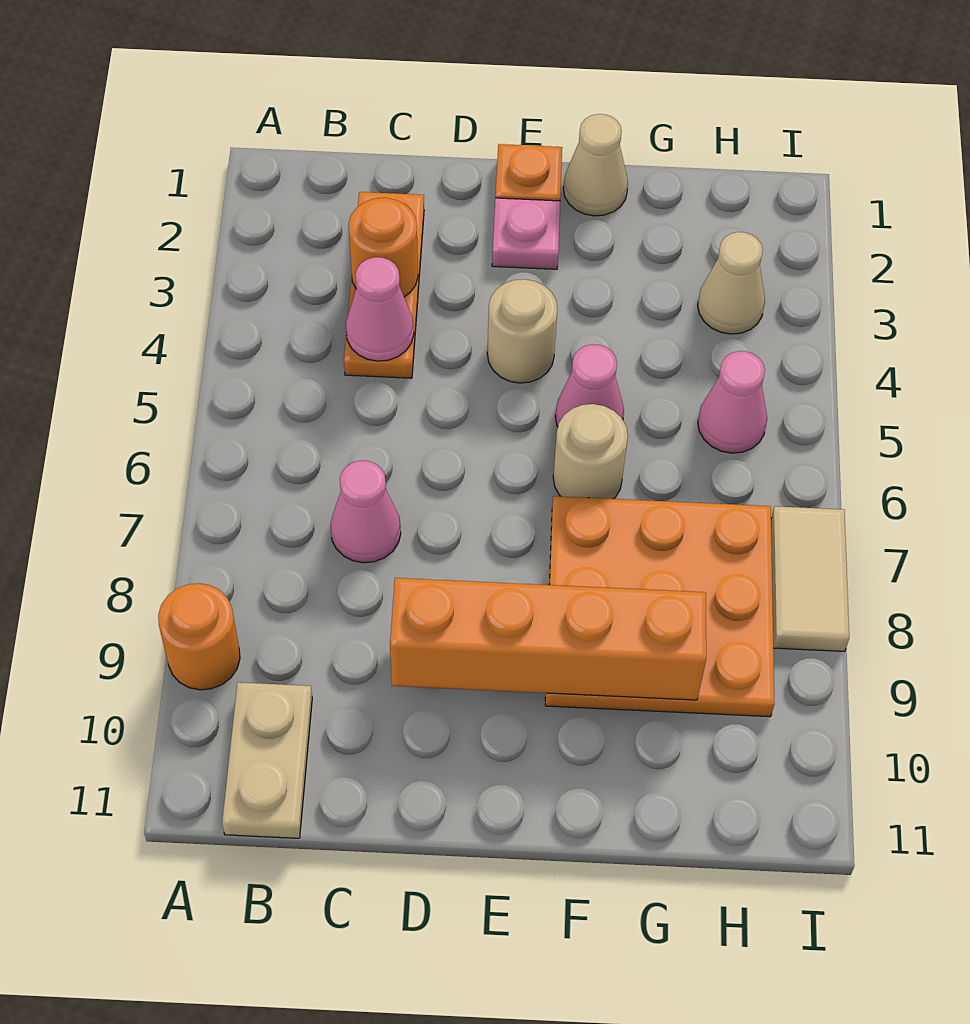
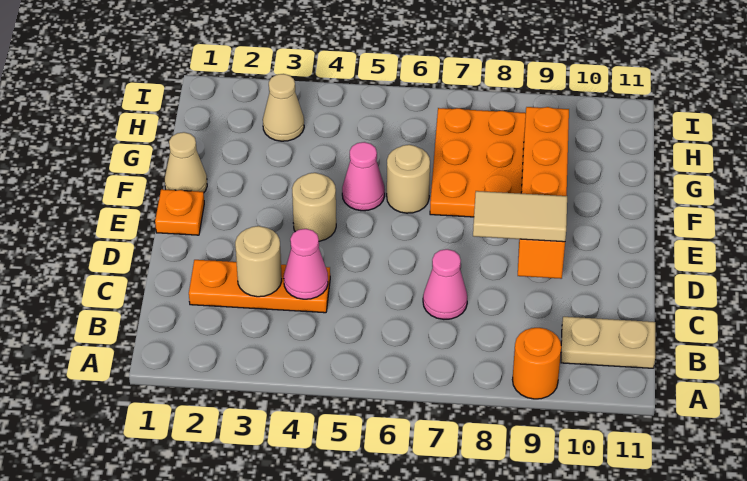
orange 1x1 round brick [349,198,418,297] -> tan 1x1 round brick [235,226,282,297]
pink 1x1 plate [492,198,560,269] -> none
pink 1x1 cone [698,351,767,453] -> none
tan 1x2 tile [771,506,849,652] -> tan 1x2 tile moved to [473,191,567,242]

